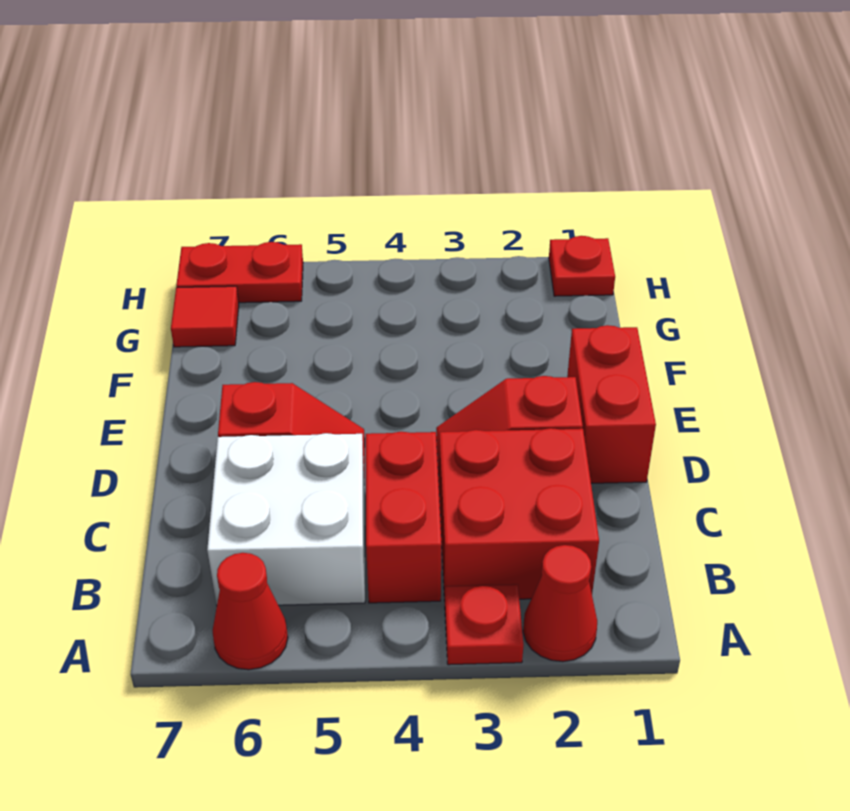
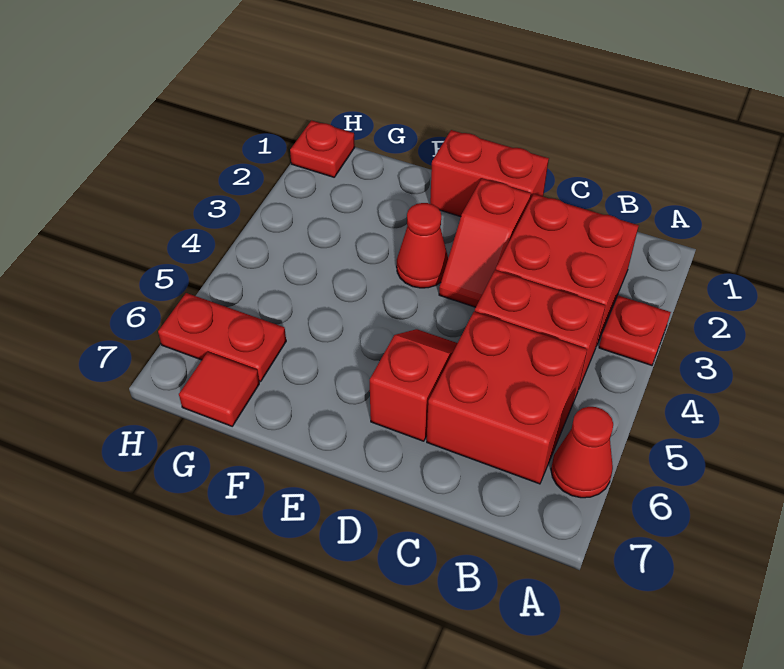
red 1x1 cone [523,545,597,662] -> red 1x1 cone moved to [397,203,448,288]
white 2x2 brick [207,433,365,605] -> red 2x2 brick [427,312,587,484]
red 1x2 plate [176,242,303,303] -> red 1x2 plate turned to [158,293,286,381]

